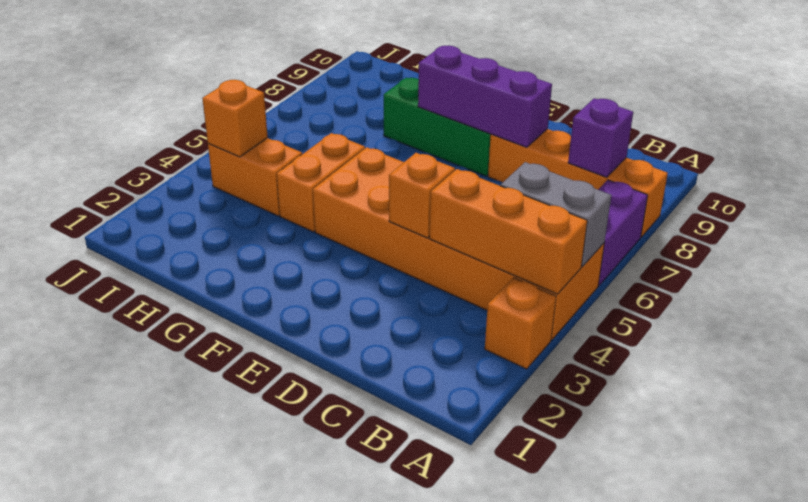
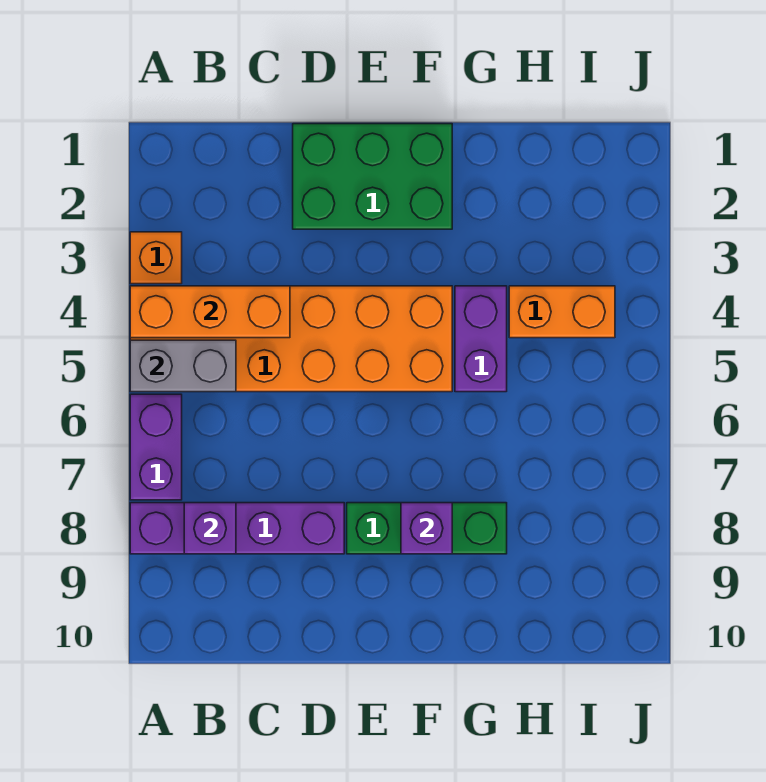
orange 1x4 brick [488,129,668,237] -> purple 1x4 brick [130,503,344,554]
none -> green 2x3 brick [293,124,452,229]
orange 1x1 brick [389,153,455,238] -> none
purple 1x3 brick [418,46,552,147] -> purple 1x1 brick [401,503,452,554]
orange 1x2 brick [277,133,365,232] -> purple 1x2 brick [455,286,507,392]
orange 1x1 brick [202,80,268,157] -> none

